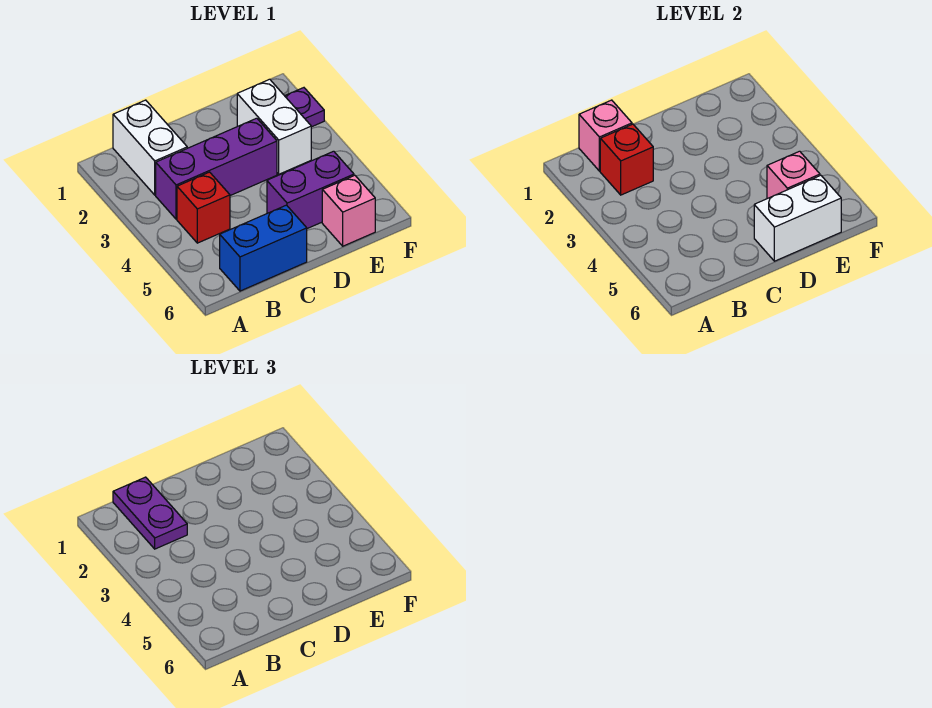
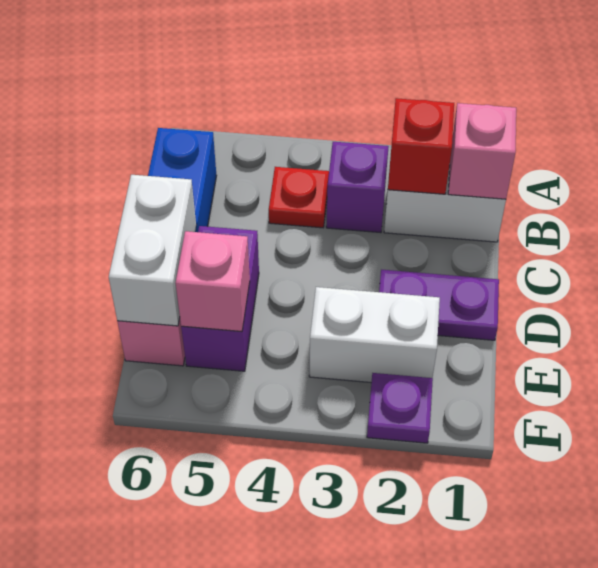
purple 1x2 plate [113,477,187,549] -> purple 1x2 plate moved to [379,270,499,340]
purple 1x3 brick [156,118,277,219] -> purple 1x1 brick [326,142,389,233]
red 1x1 brick [177,172,230,243] -> red 1x1 plate [269,167,329,228]

